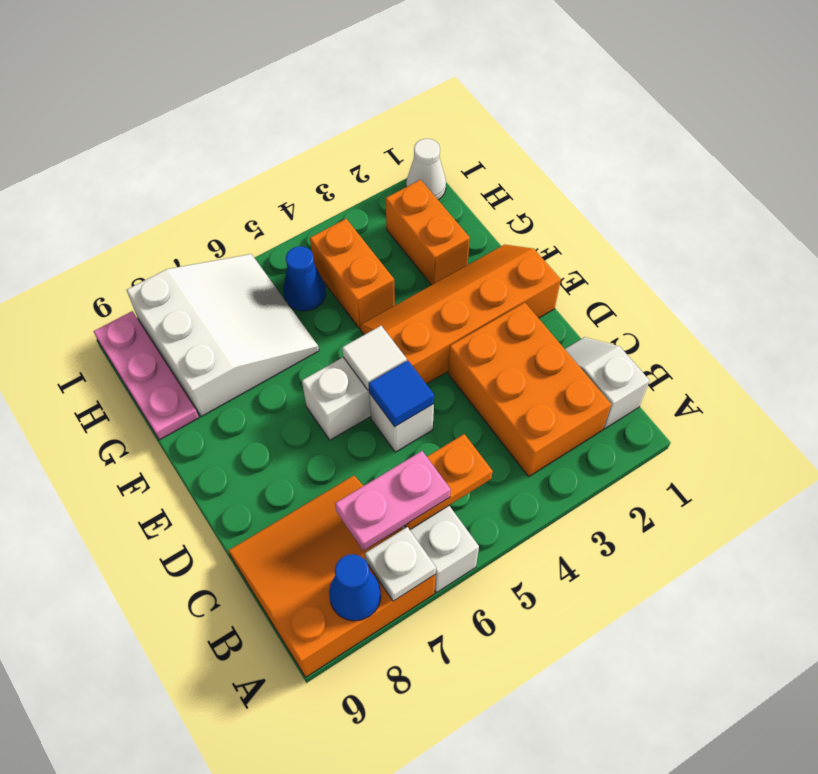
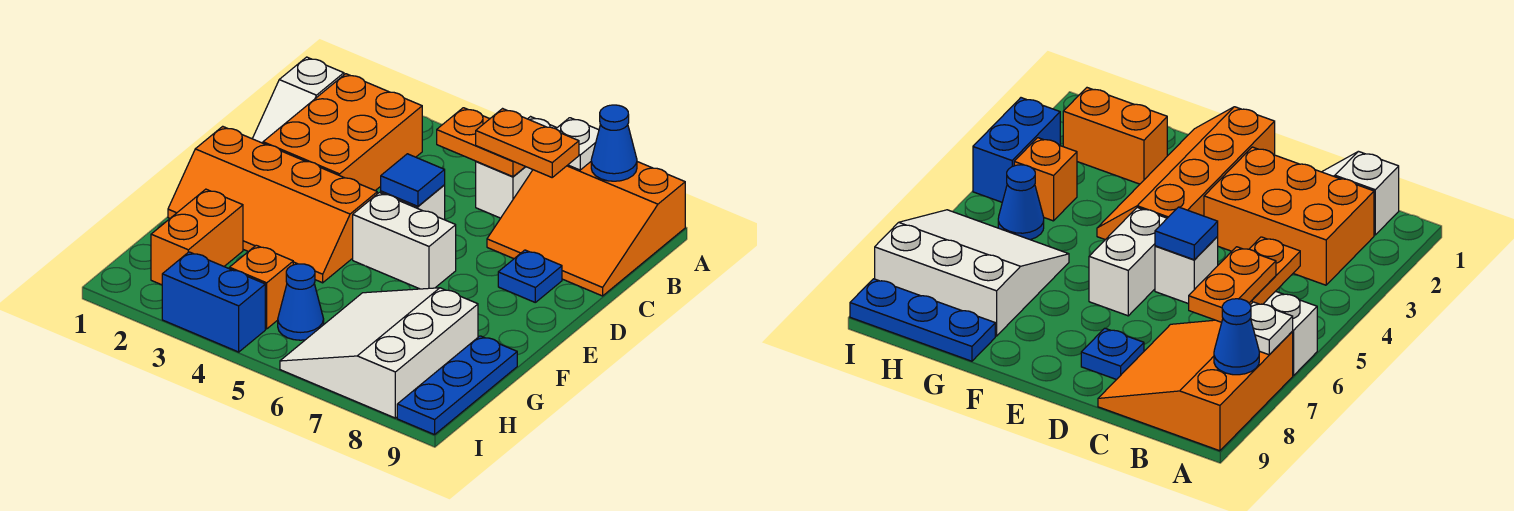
pink 1x2 plate [335,451,451,551] -> orange 1x2 plate [476,109,579,177]
none -> blue 1x1 plate [498,250,562,302]
white 1x1 tile [342,326,407,390] -> none
orange 1x2 brick [310,219,395,328] -> orange 1x1 brick [229,245,293,329]
pink 1x3 plate [94,311,199,440] -> blue 1x3 plate [397,336,517,435]
white 1x1 cone [406,139,446,200] -> none
none -> blue 1x2 brick [162,252,265,352]

